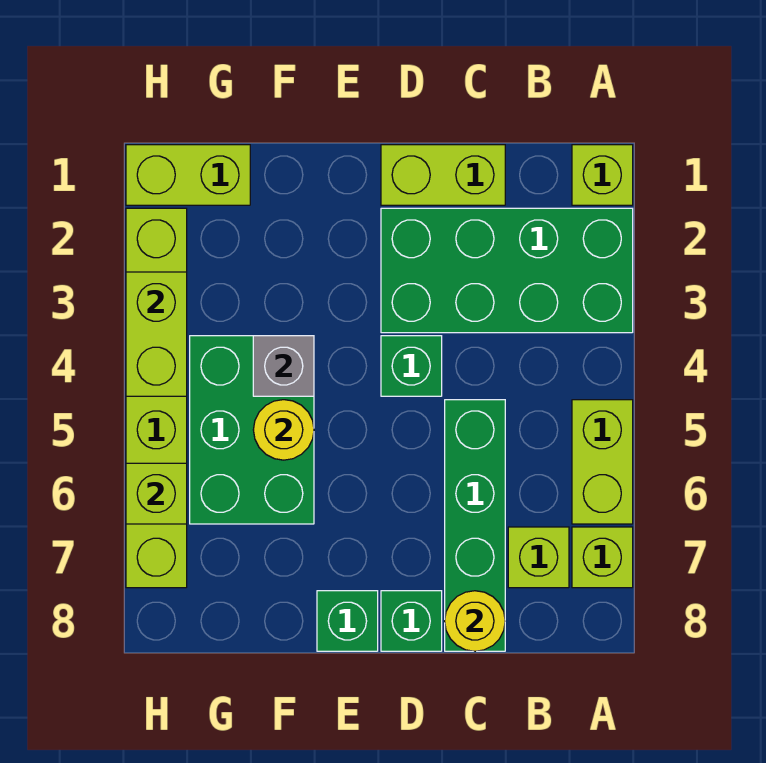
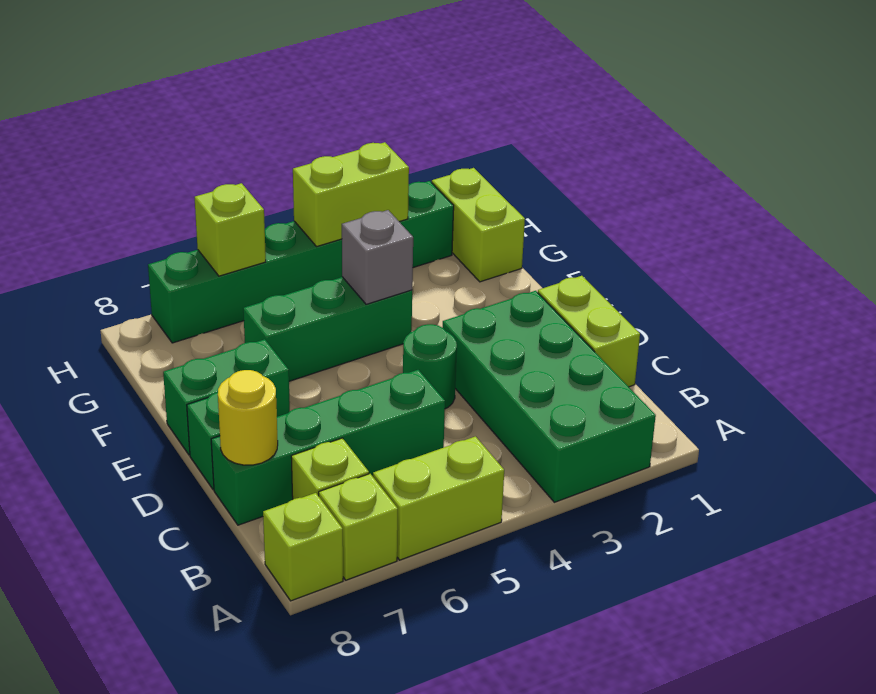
lime 1x1 brick [572,145,633,205] -> lime 1x1 brick moved to [263,493,343,601]
green 1x1 brick [381,336,442,396] -> green 1x1 round brick [403,324,457,409]
green 1x1 brick [317,591,378,651] -> green 1x2 brick [163,339,290,455]
green 2x3 brick [190,336,314,524] -> green 1x3 brick [243,277,412,381]
yellow 1x1 round brick [253,400,314,460] -> none
lime 1x6 brick [126,208,187,588] -> green 1x6 brick [148,181,454,343]

